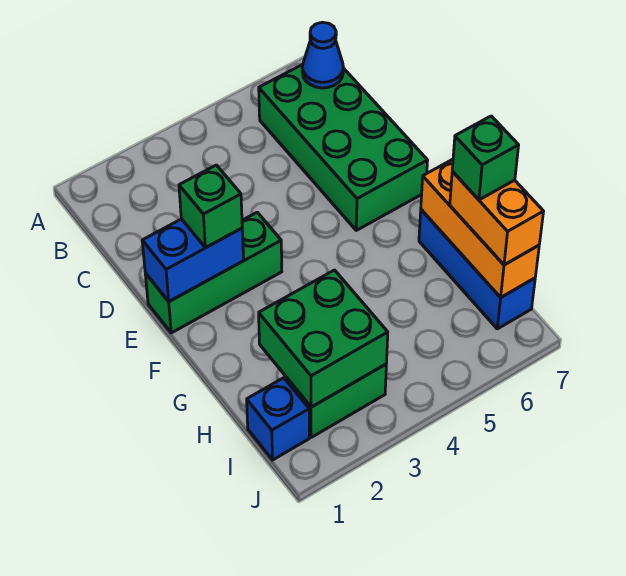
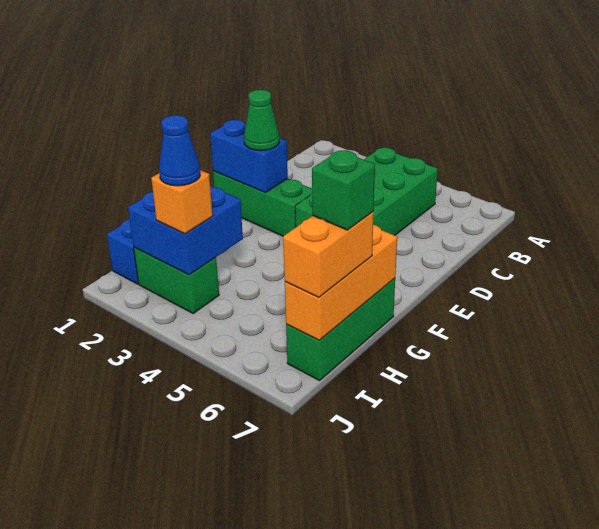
green 2x4 brick [259,65,428,230] -> green 2x4 brick moved to [295,148,438,235]
blue 1x1 cone [302,22,343,88] -> blue 1x1 cone moved to [159,115,200,186]
green 1x1 brick [179,165,242,248] -> green 1x1 cone [244,90,279,151]
blue 1x3 brick [419,210,535,329] -> green 1x3 brick [286,278,395,381]
green 2x2 brick [259,270,388,407] -> blue 2x2 brick [128,186,243,275]
none -> orange 1x1 brick [151,170,213,234]

